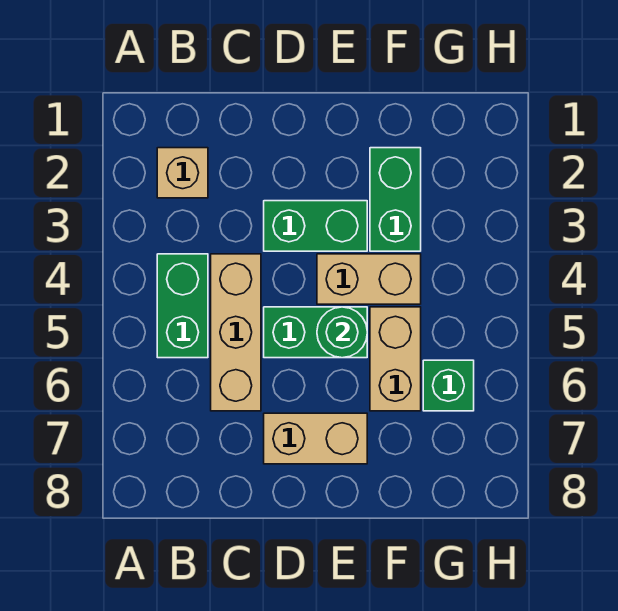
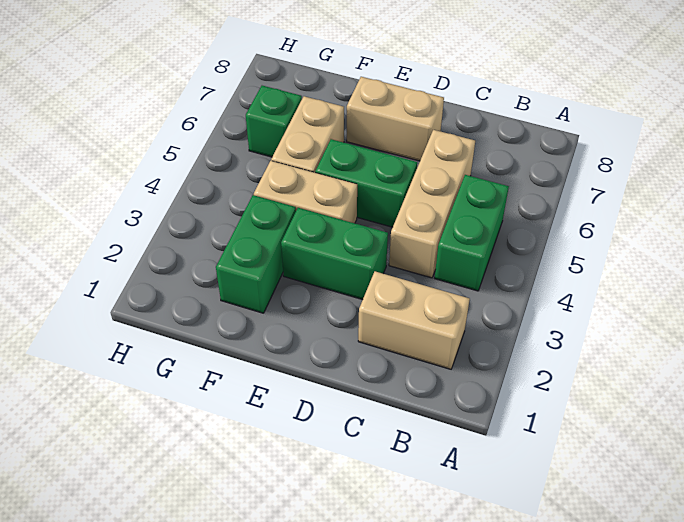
tan 1x1 brick [157,148,208,198] -> tan 1x2 brick [358,271,470,369]
green 1x1 round brick [317,307,367,358] -> none

